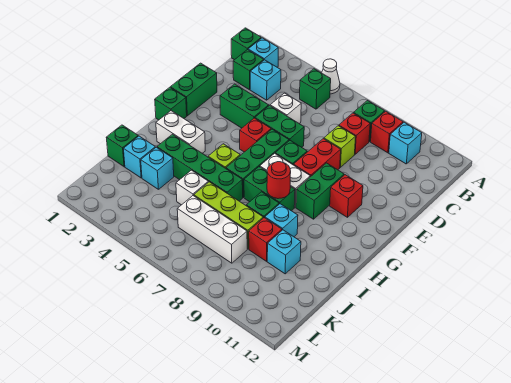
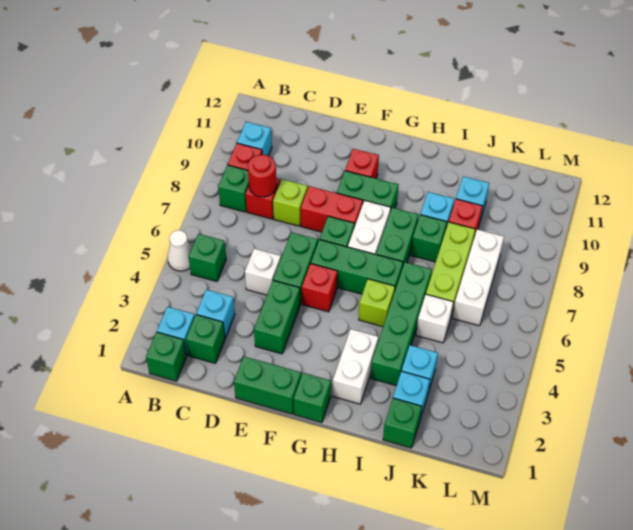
red 1x1 round brick [267,162,291,199] -> red 1x1 round brick moved to [248,155,277,197]

